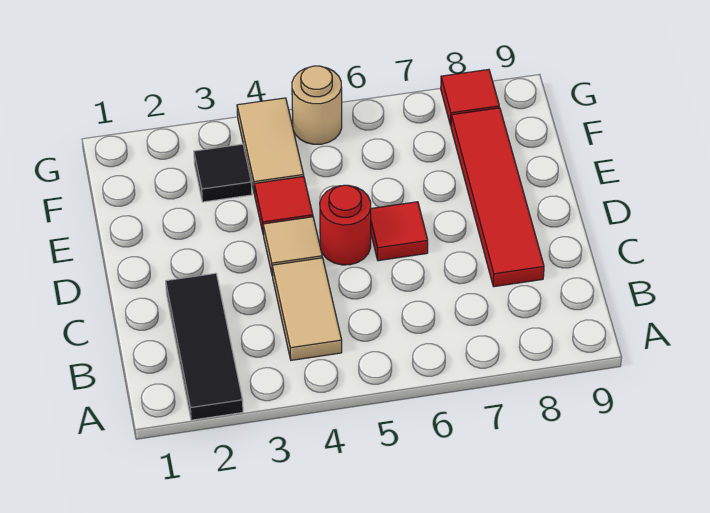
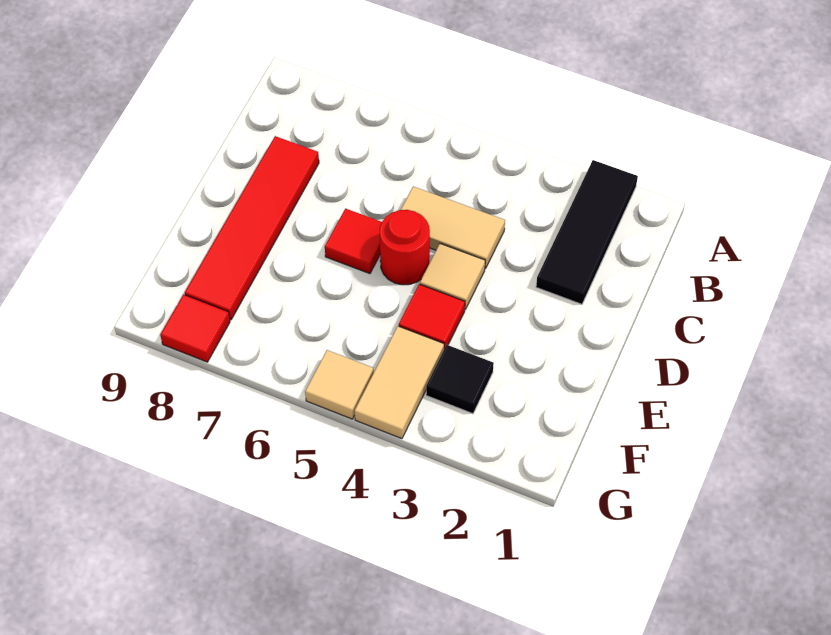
tan 1x2 tile [272,258,342,360] -> tan 1x2 tile turned to [401,187,505,269]
tan 1x1 round brick [292,66,342,144] -> tan 1x1 tile [305,350,374,419]

